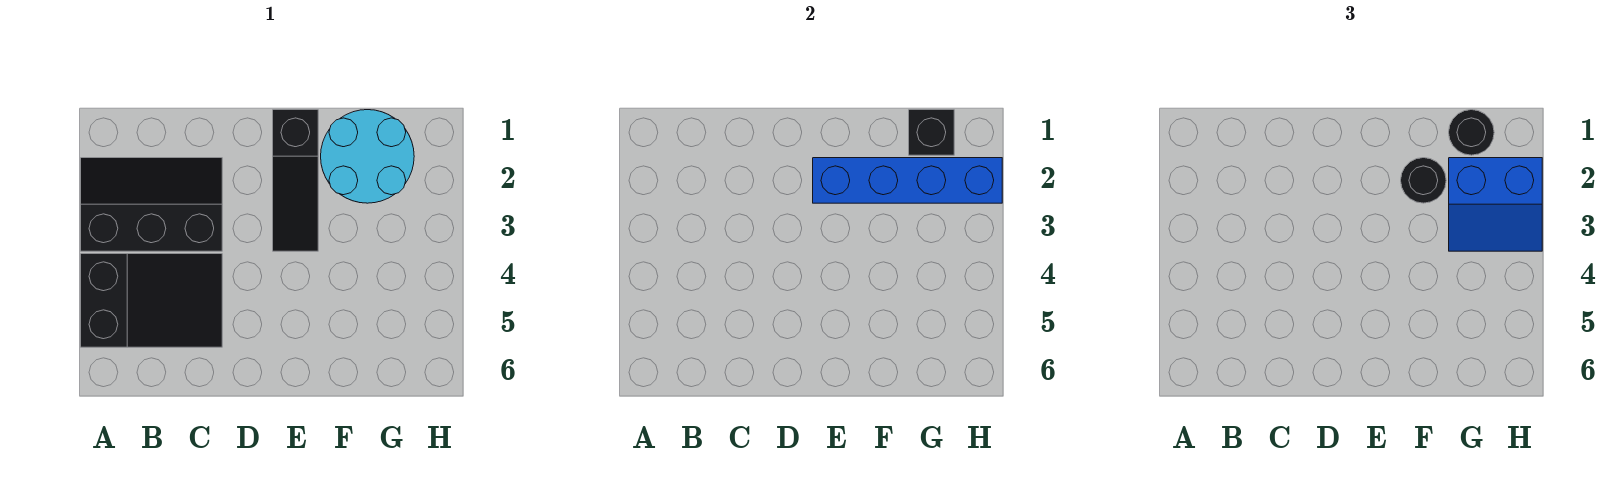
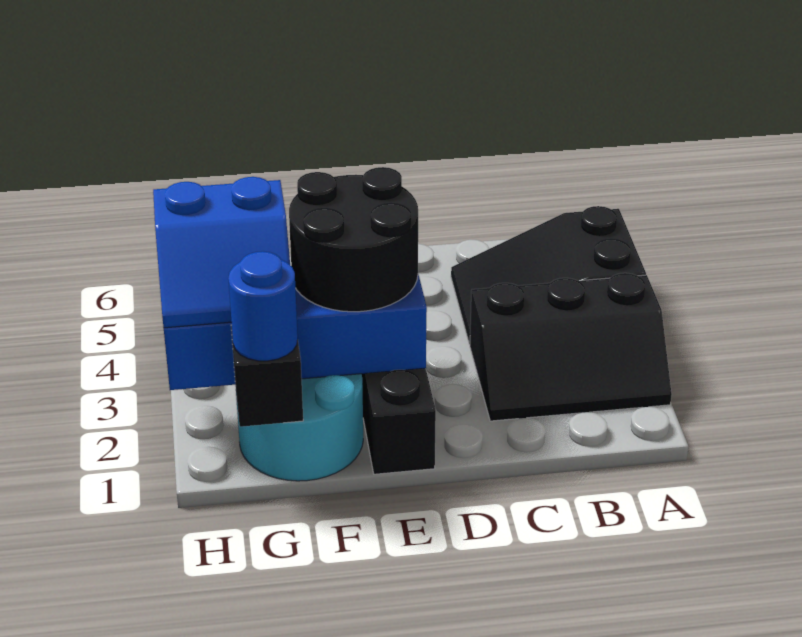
black 1x1 round brick [1401,158,1446,203] -> black 2x2 round brick [289,167,418,312]
black 1x1 round brick [1449,110,1494,155] -> blue 1x1 round brick [228,251,298,361]
blue 2x2 slope [1449,158,1542,251] -> blue 2x2 slope turned to [153,177,290,328]

